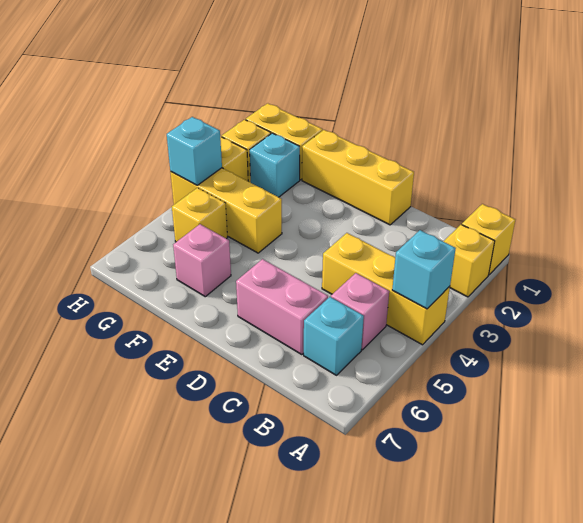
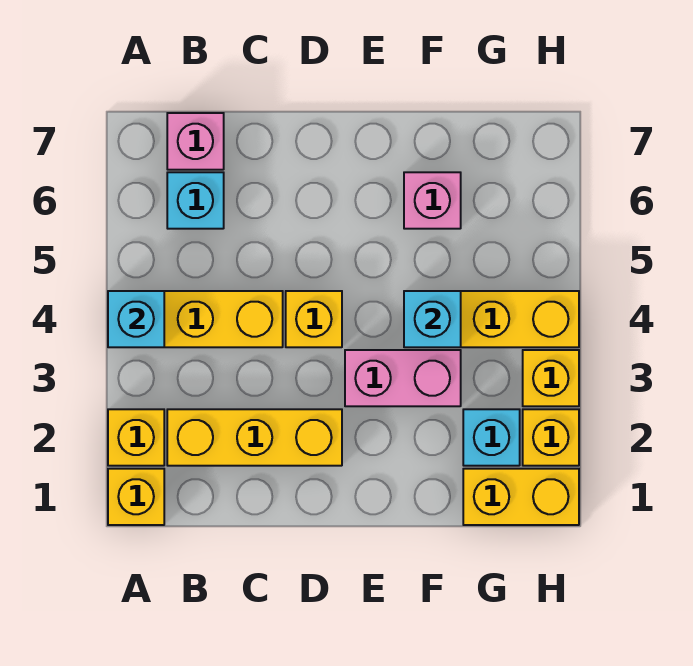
pink 1x1 brick [331,273,389,350] -> pink 1x1 brick moved to [167,113,224,170]
pink 1x2 brick [236,259,328,355] -> pink 1x2 brick moved to [345,350,461,406]
yellow 1x3 brick [302,130,414,225] -> yellow 1x3 brick moved to [167,409,342,466]
yellow 1x1 brick [172,188,227,242] -> yellow 1x1 brick moved to [286,291,342,347]
cyan 1x1 brick [167,117,222,185] -> cyan 1x1 brick moved to [404,291,461,347]

